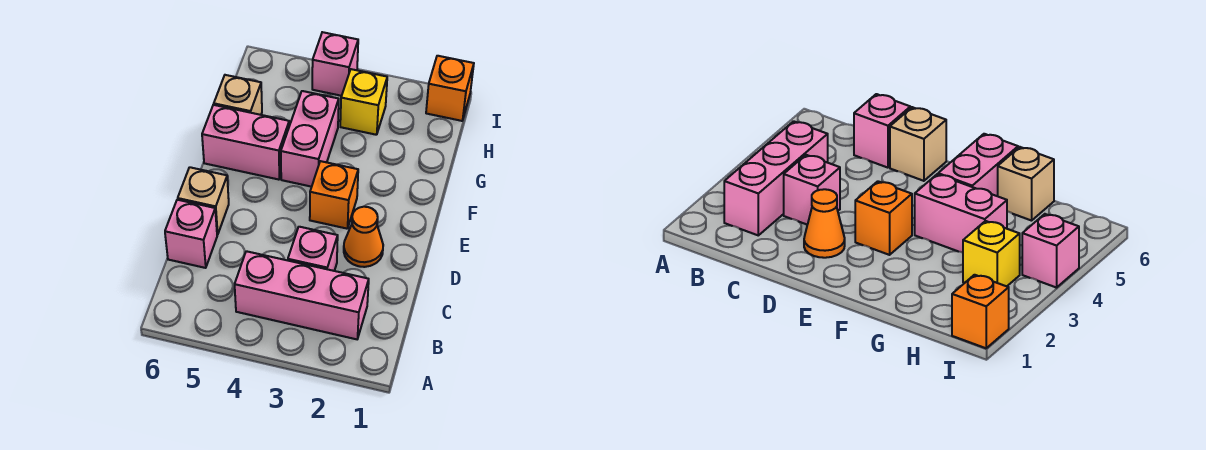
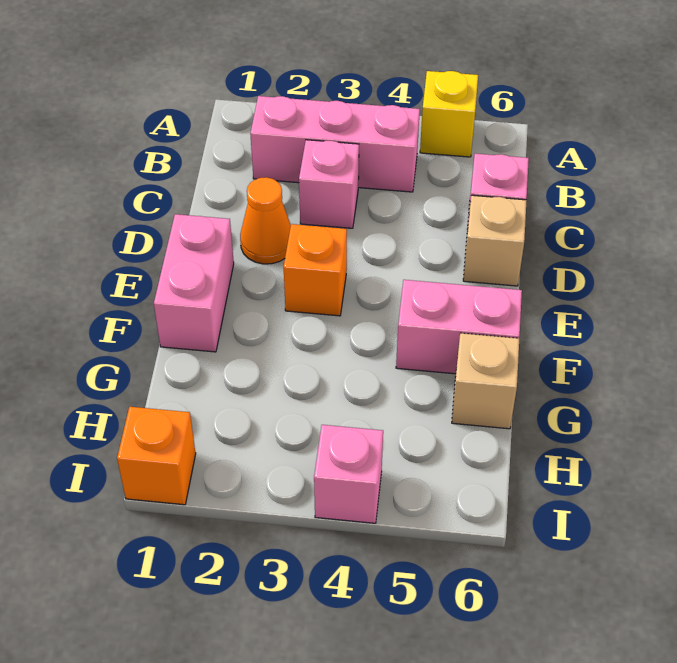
pink 1x2 brick [281,91,339,187] -> pink 1x2 brick moved to [154,214,234,352]
yellow 1x1 brick [340,69,387,135] -> yellow 1x1 brick moved to [420,71,478,157]

